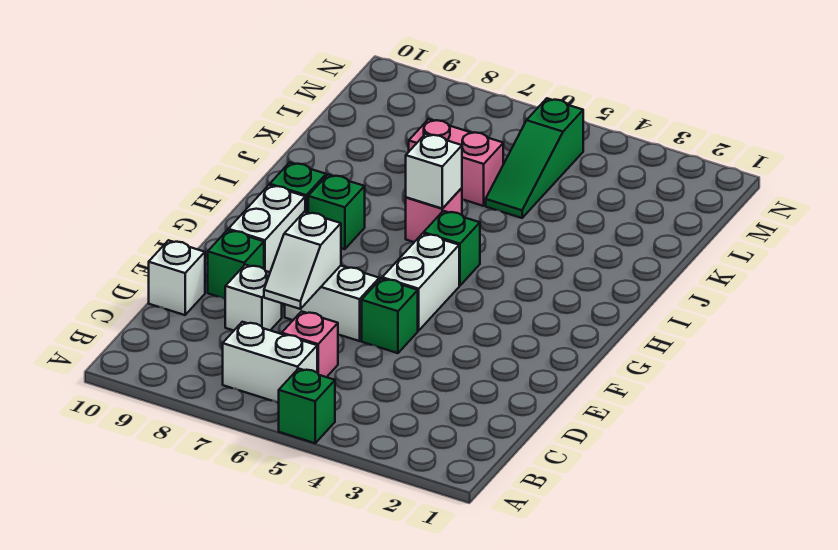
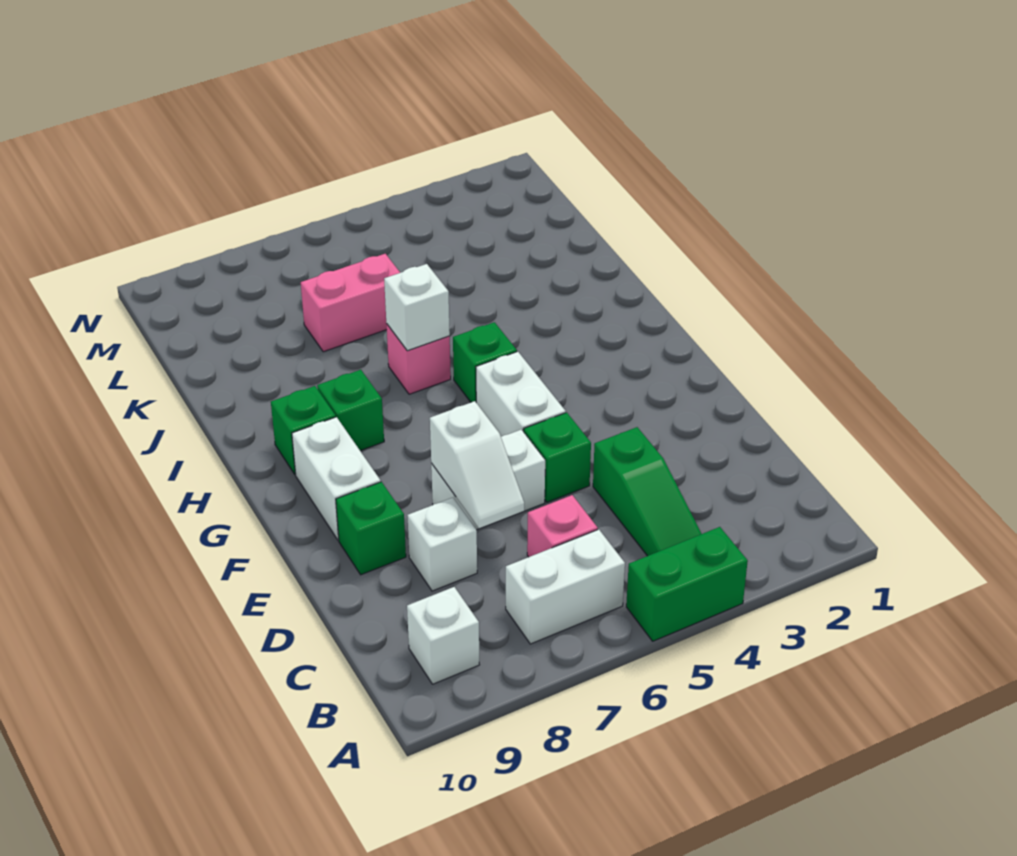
green 1x1 brick [279,369,335,443] -> green 1x2 brick [626,527,748,641]
white 1x1 brick [149,240,205,315] -> white 1x1 brick moved to [407,587,479,684]
green 1x3 slope [486,98,583,218] -> green 1x3 slope moved to [593,427,701,556]

